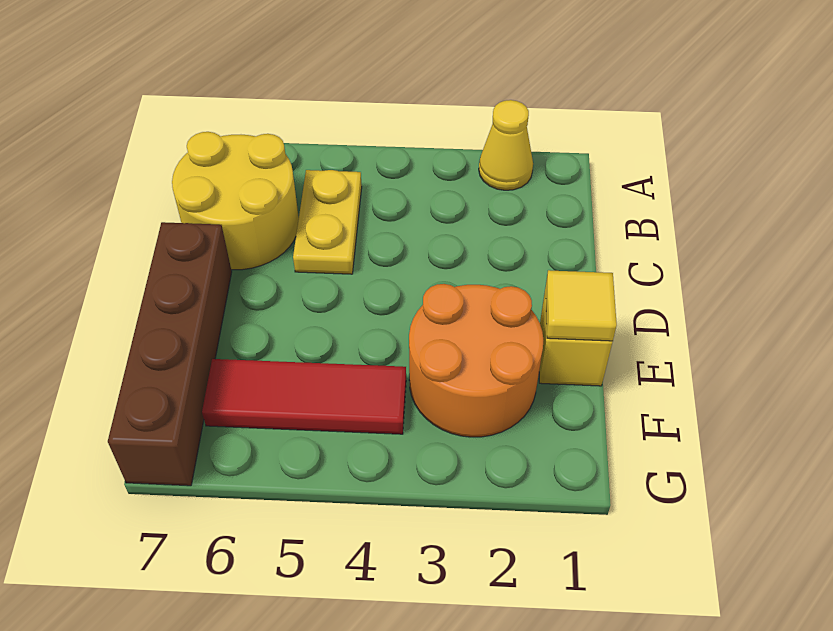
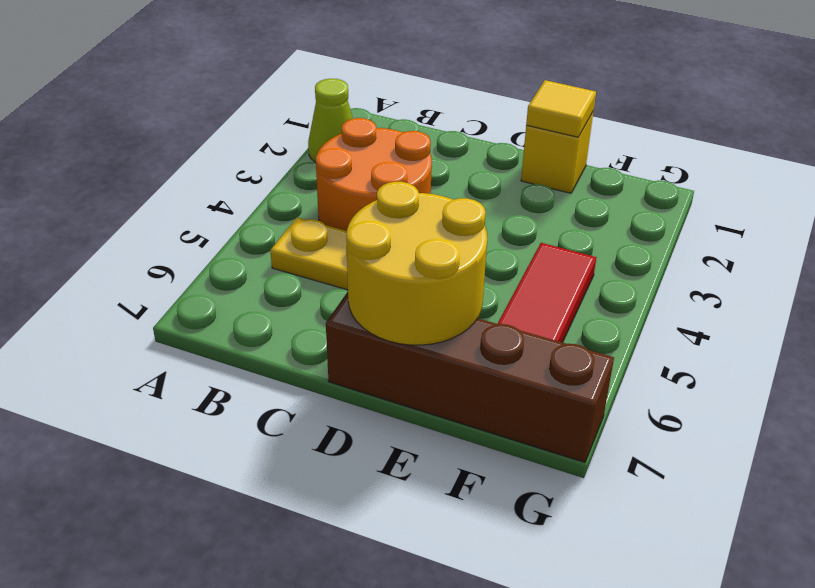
yellow 1x1 cone [479,100,533,190] -> lime 1x1 cone [308,79,353,162]
yellow 2x2 round brick [172,132,299,270] -> yellow 2x2 round brick moved to [346,182,487,345]
orange 2x2 round brick [409,284,543,437] -> orange 2x2 round brick moved to [316,118,432,231]

